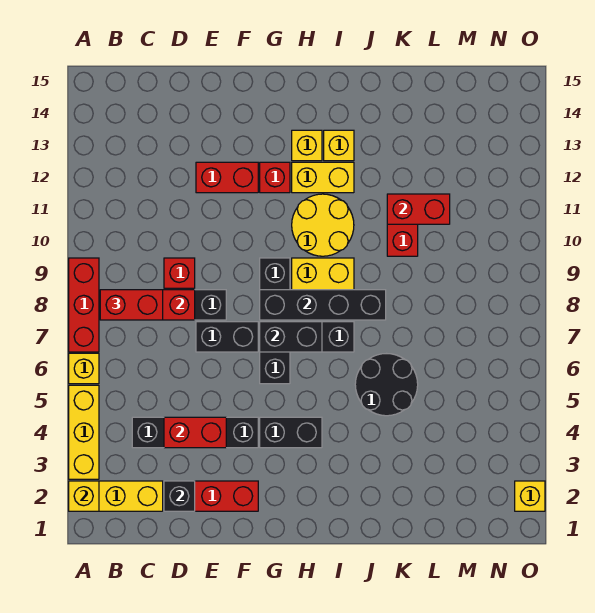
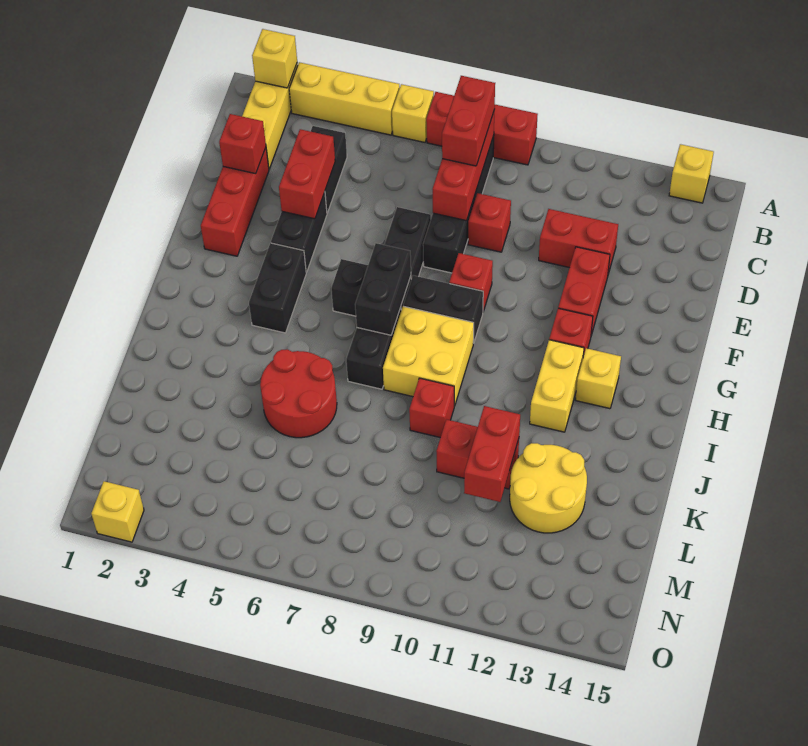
black 1x1 brick [164,481,195,511] -> red 1x1 brick [219,114,266,174]
none -> red 1x2 brick [539,209,618,274]
none -> red 1x1 brick [449,253,493,312]
black 1x4 brick [260,290,386,320] -> none
yellow 2x2 round brick [292,194,354,256] -> yellow 2x2 round brick moved to [510,443,587,533]
yellow 1x1 brick [324,130,354,161] -> yellow 1x1 brick moved to [669,144,714,203]
black 2x2 round brick [355,354,418,416] -> red 2x2 round brick [260,349,337,438]
none -> red 1x1 brick [409,378,454,438]

